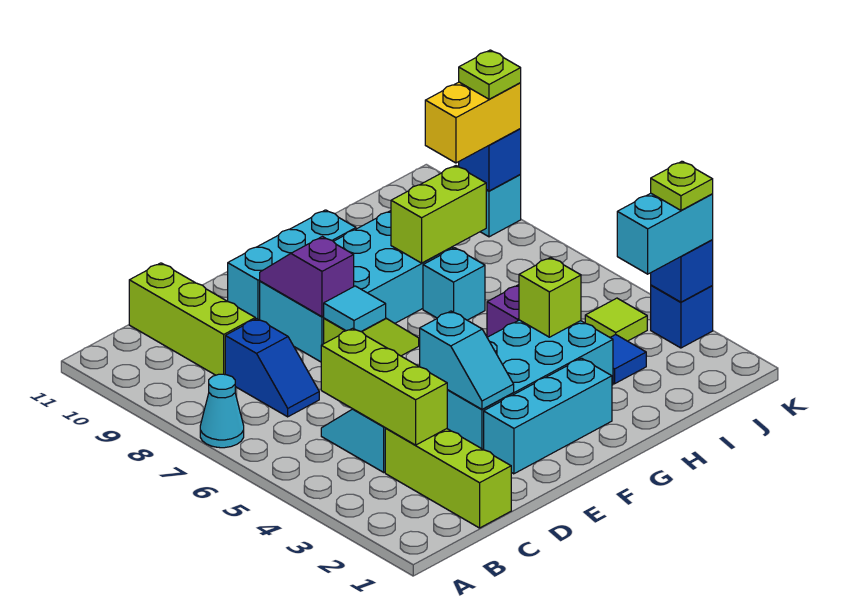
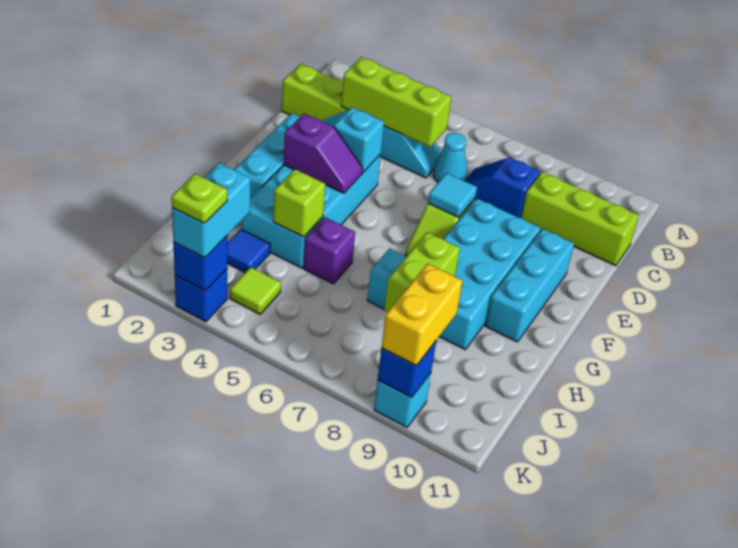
cyan 1x1 cone [200,374,244,448] -> cyan 1x1 cone moved to [434,133,467,182]
purple 1x2 slope [260,237,354,317] -> purple 1x2 slope moved to [284,113,363,193]
lime 1x1 plate [459,50,521,99] -> none

